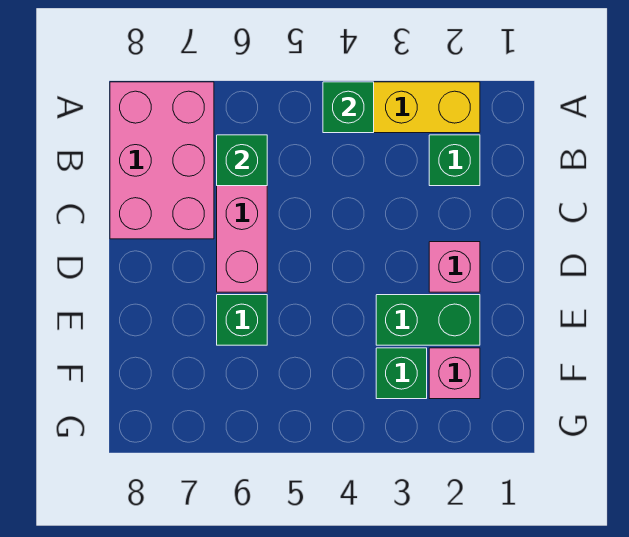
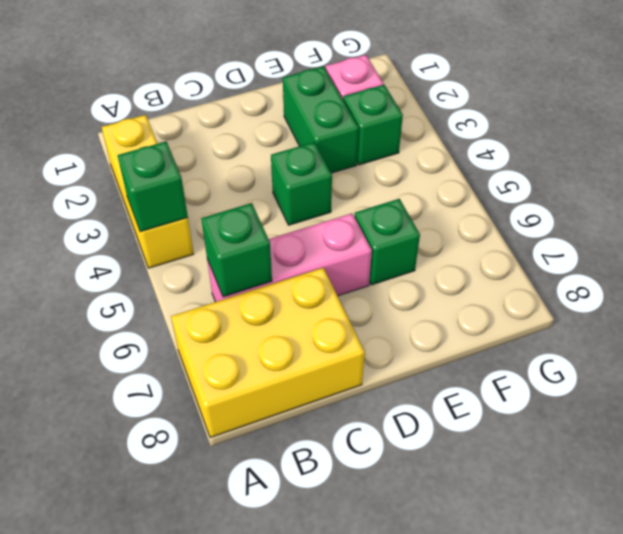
pink 2x3 brick [110,82,214,239] -> yellow 2x3 brick [171,268,365,438]
green 1x1 brick [429,135,480,186] -> green 1x1 brick moved to [271,142,332,225]
pink 1x1 brick [429,242,480,292] -> none

